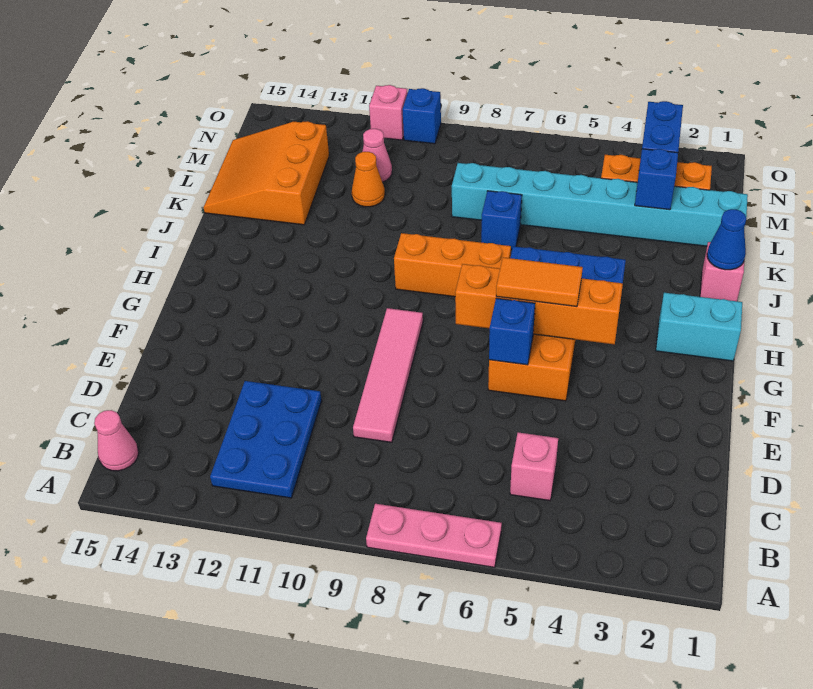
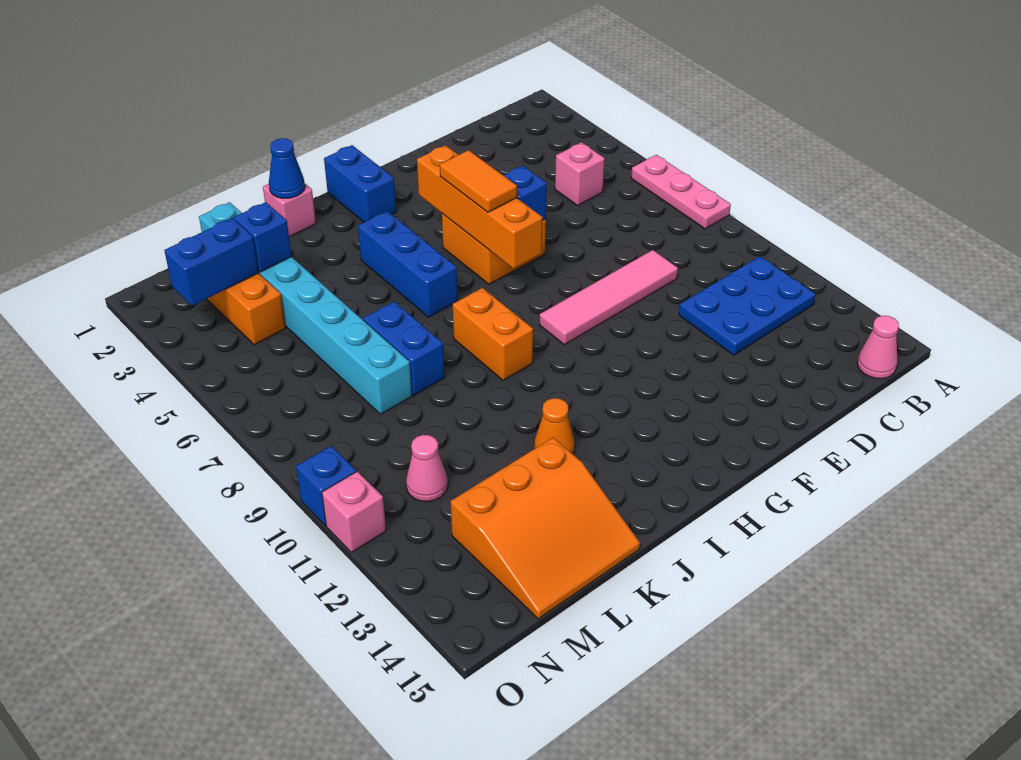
cyan 1x2 brick [656,293,742,361] -> blue 1x2 brick [324,145,396,222]
orange 1x3 brick [394,233,511,297] -> orange 1x2 brick [453,288,533,380]
blue 1x1 brick [481,191,522,249] -> blue 1x2 brick [363,301,444,395]
orange 1x1 cone [352,152,385,207] -> orange 1x1 cone moved to [534,398,575,454]

